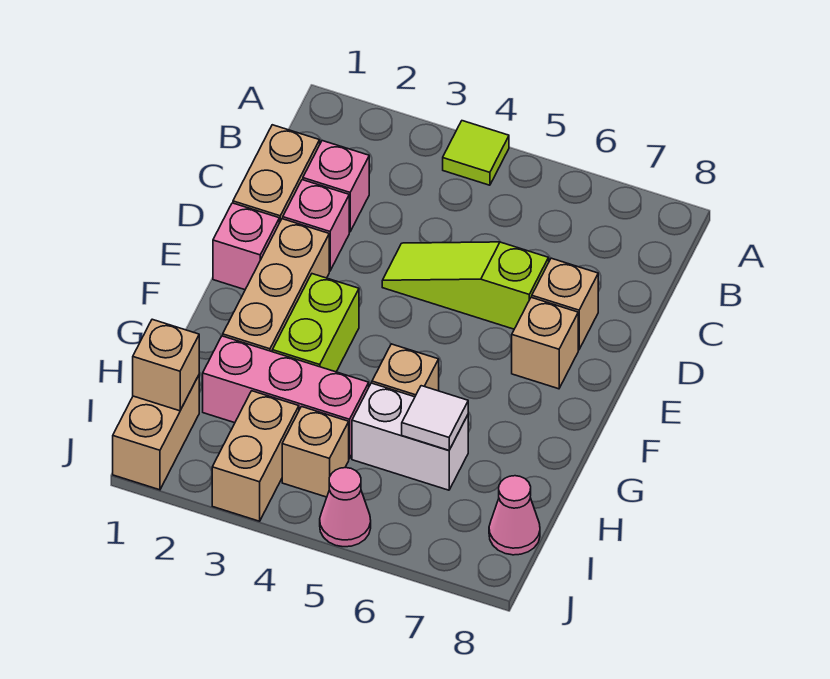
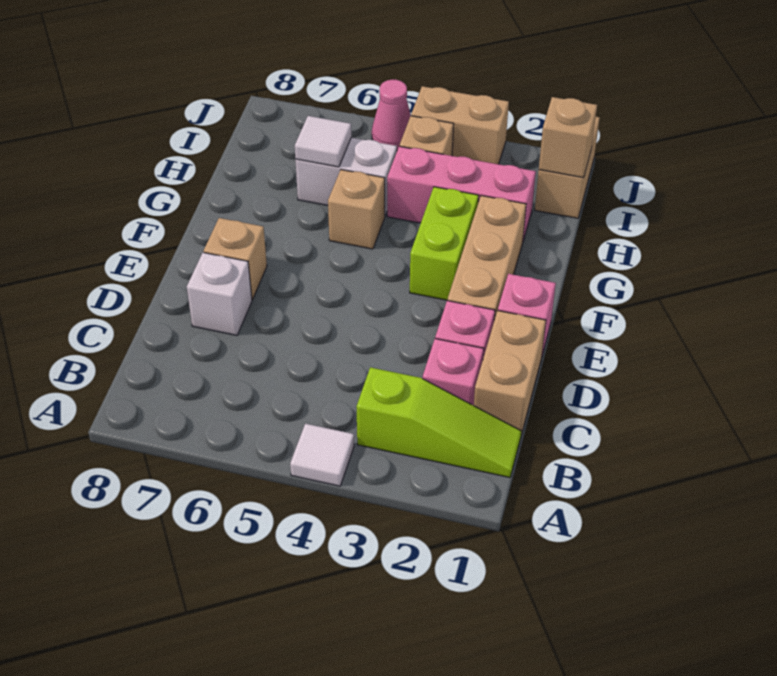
lime 1x1 tile [443,121,509,185] -> white 1x1 tile [290,424,354,486]
lime 1x3 slope [382,242,549,329] -> lime 1x3 slope moved to [356,367,521,477]
tan 1x1 brick [532,258,598,350] -> white 1x1 brick [187,252,252,335]
tan 1x2 brick [212,391,299,521] -> tan 1x2 brick turned to [411,86,509,164]
pink 1x1 cone [489,476,540,555] -> none

